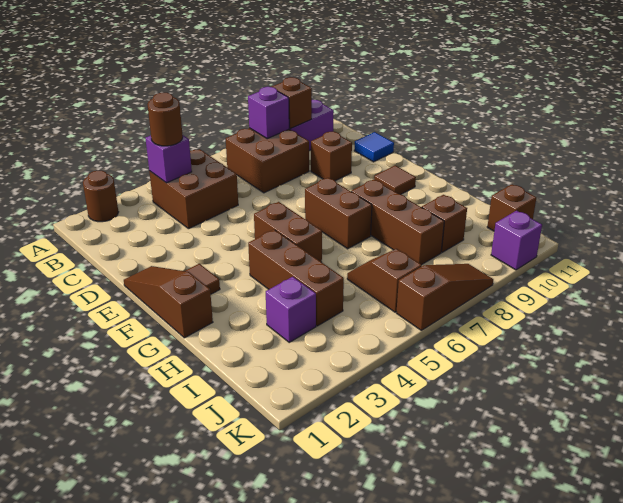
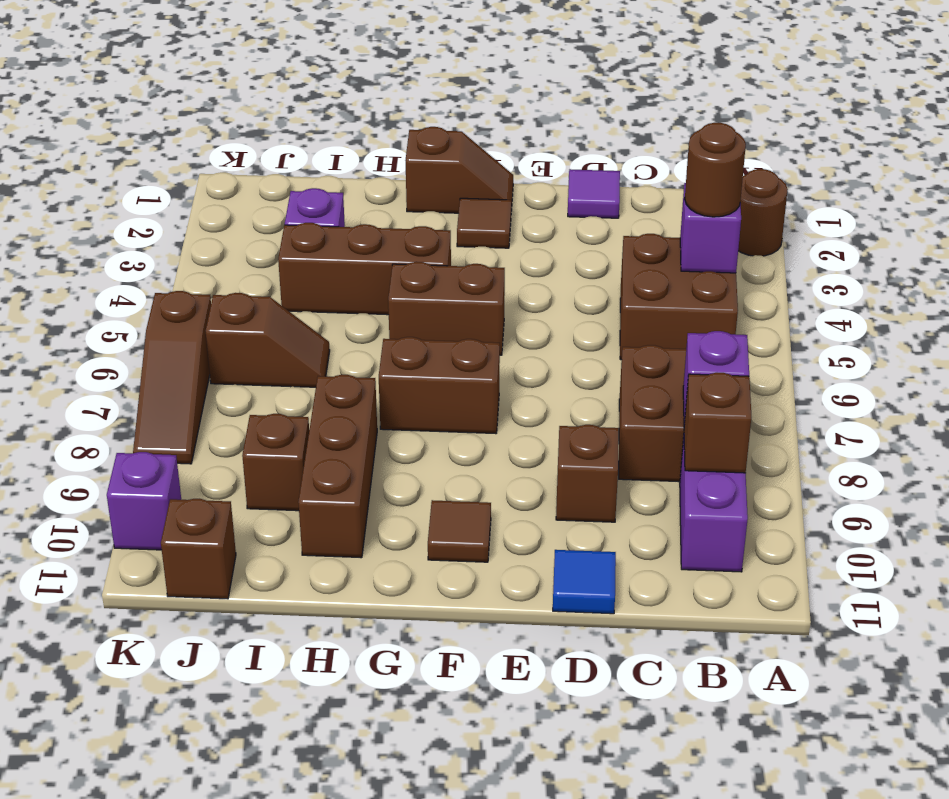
none -> purple 1x1 tile [568,169,620,218]
brown 1x3 slope [124,266,213,338] -> brown 1x2 slope [405,127,513,213]
brown 1x3 brick [351,179,444,265] -> brown 1x3 brick turned to [298,375,377,558]

